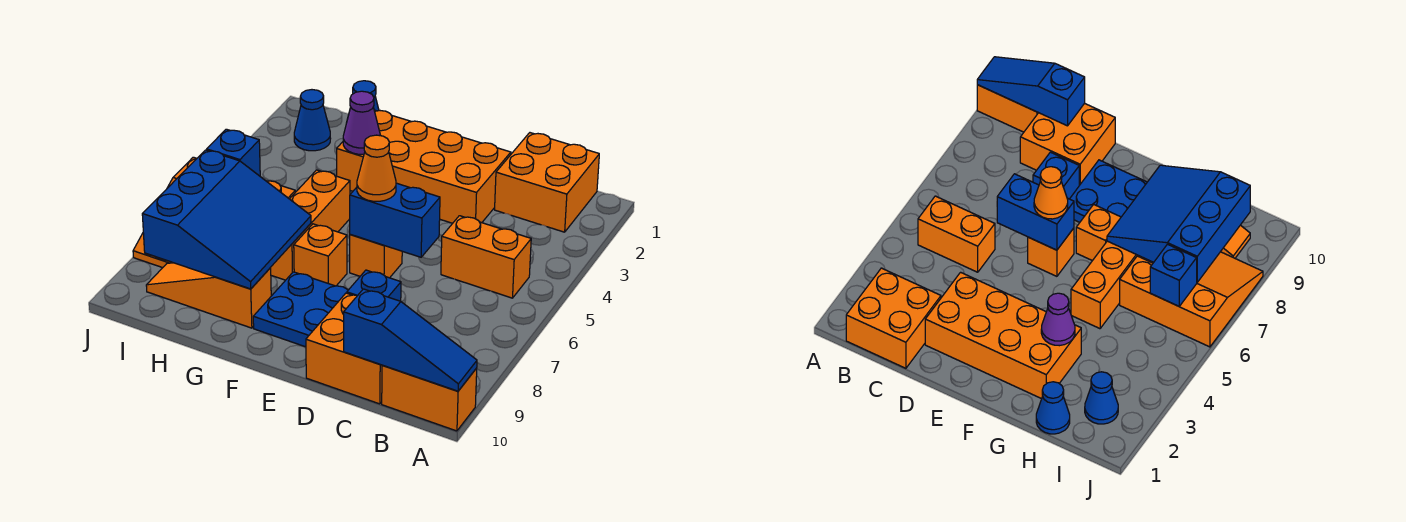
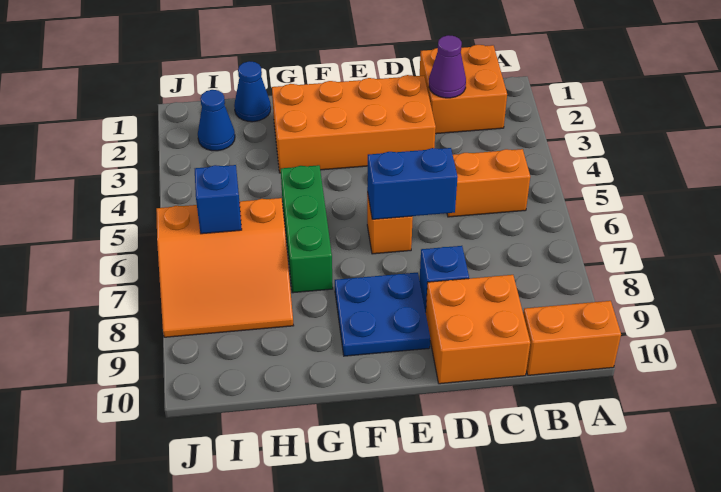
blue 1x3 slope [344,289,477,391] -> none
orange 1x1 cone [357,135,396,201] -> none
orange 1x1 brick [294,224,347,286] -> none
purple 1x1 cone [343,91,381,154] -> purple 1x1 cone moved to [429,35,466,98]
orange 1x3 brick [270,170,350,280] -> green 1x3 brick [281,165,333,293]
blue 3x3 slope [142,150,311,289] -> none
orange 1x3 slope [146,263,271,328] -> none

